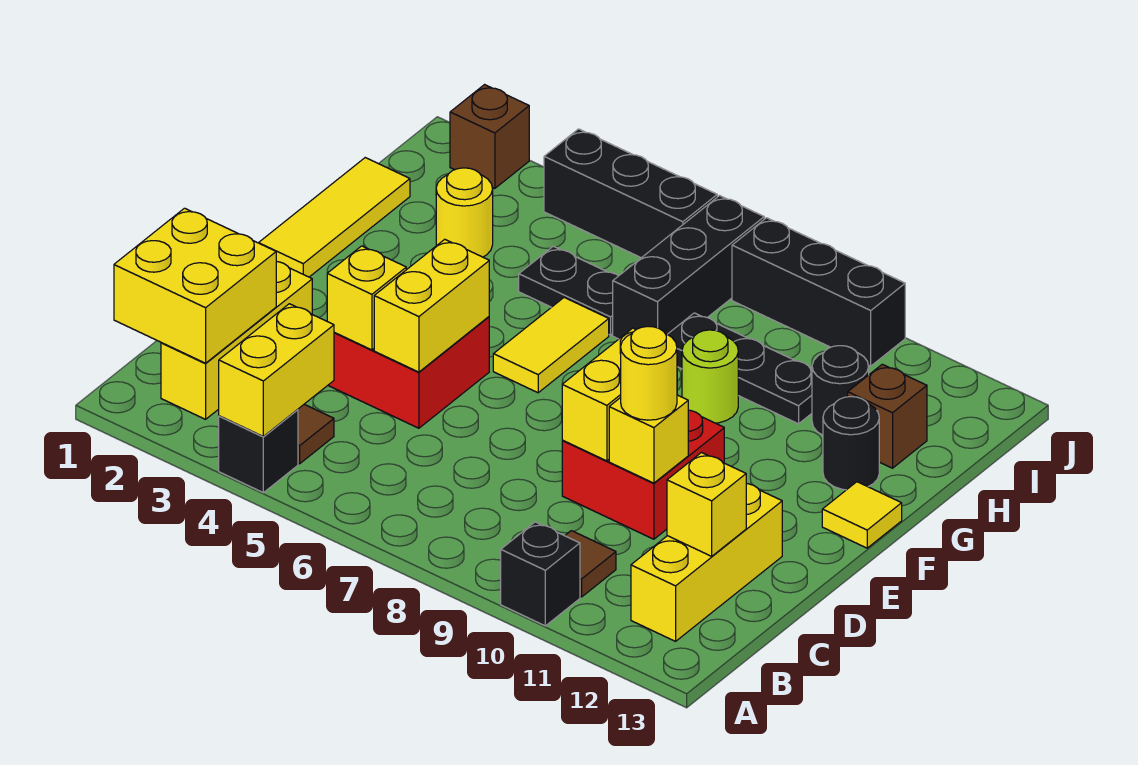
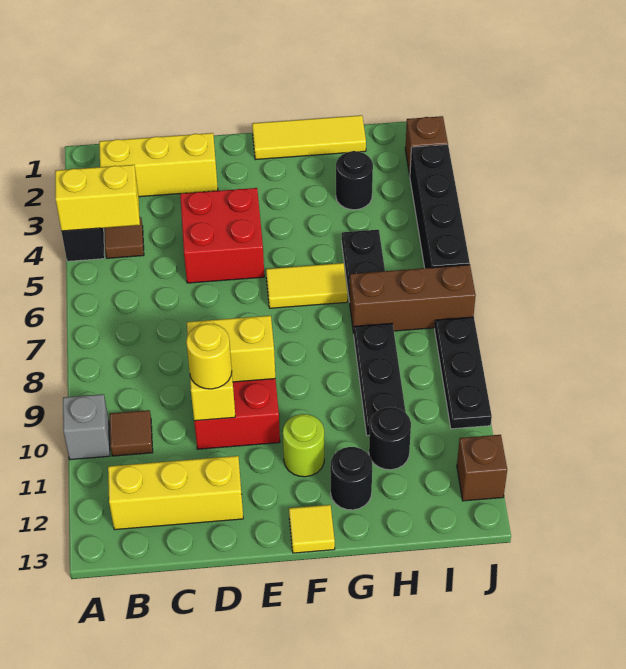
black 1x1 brick [501,522,580,626] -> grey 1x1 brick [63,394,110,460]
yellow 2x2 brick [114,208,276,363] -> none
yellow 1x1 brick [667,453,746,556] -> none
yellow 1x1 brick [327,246,406,350] -> none
yellow 1x2 brick [374,239,489,372] -> none
lime 1x1 round brick [682,330,738,423] -> lime 1x1 round brick moved to [283,414,324,477]
yellow 1x1 round brick [436,168,493,257] -> black 1x1 round brick [336,151,373,210]
black 1x3 brick [613,196,764,339] -> brown 1x3 brick [350,265,476,334]
brown 1x1 brick [848,364,927,468] -> brown 1x1 brick moved to [457,435,507,501]
black 1x3 brick [544,129,717,258] -> black 1x4 brick [410,144,470,268]
black 1x3 brick [732,218,905,366] -> black 1x3 plate [435,317,492,429]

